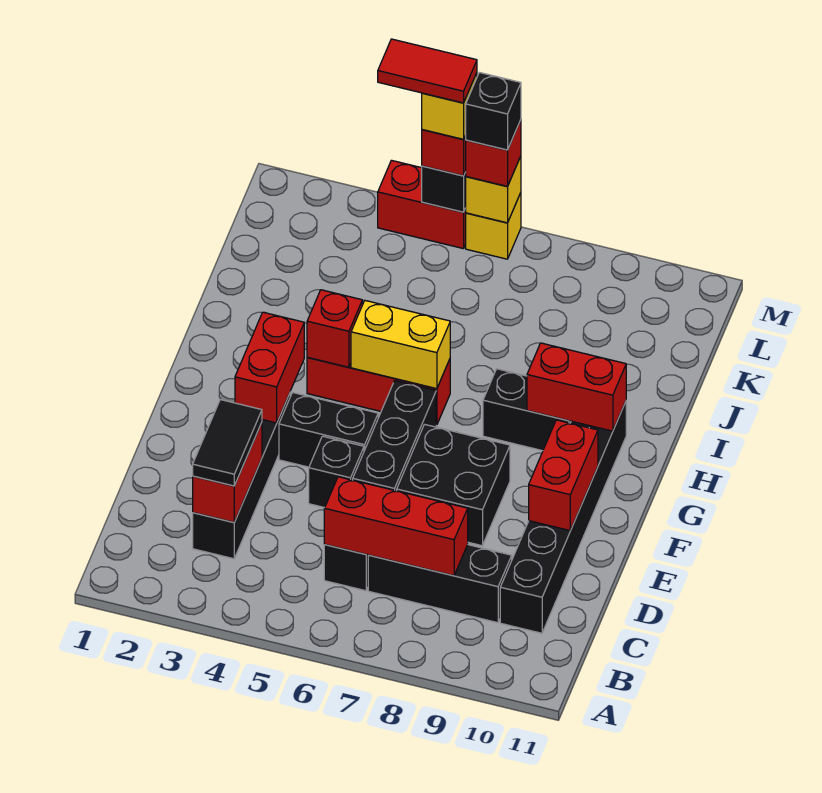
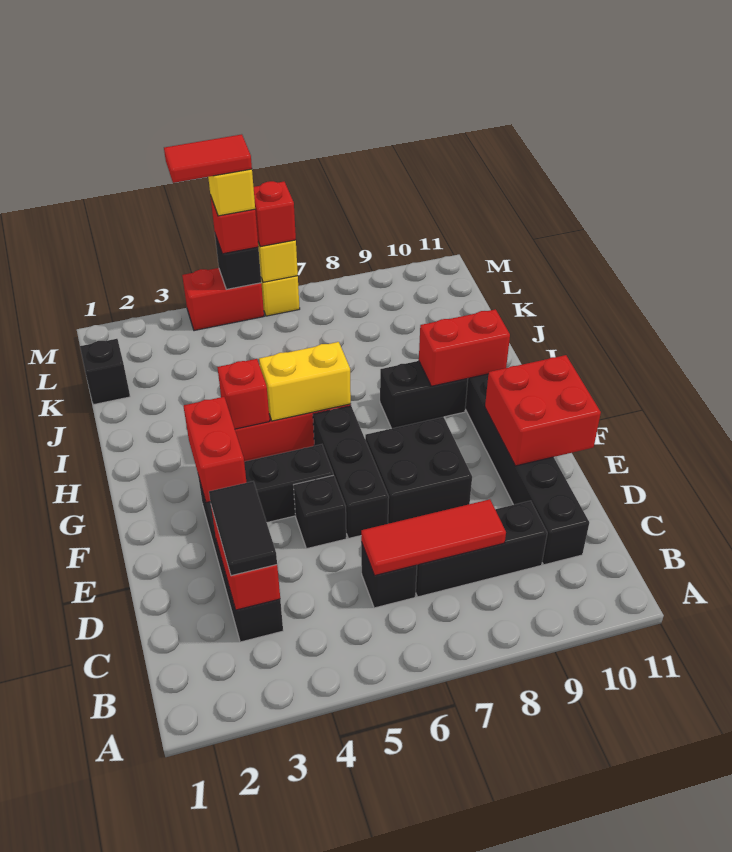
red 1x3 brick [324,477,468,576] -> red 1x3 tile [361,499,506,575]
red 1x2 brick [529,420,598,531] -> red 2x2 brick [485,355,601,466]
black 1x1 brick [465,72,521,150] -> black 1x1 brick moved to [80,339,130,405]

